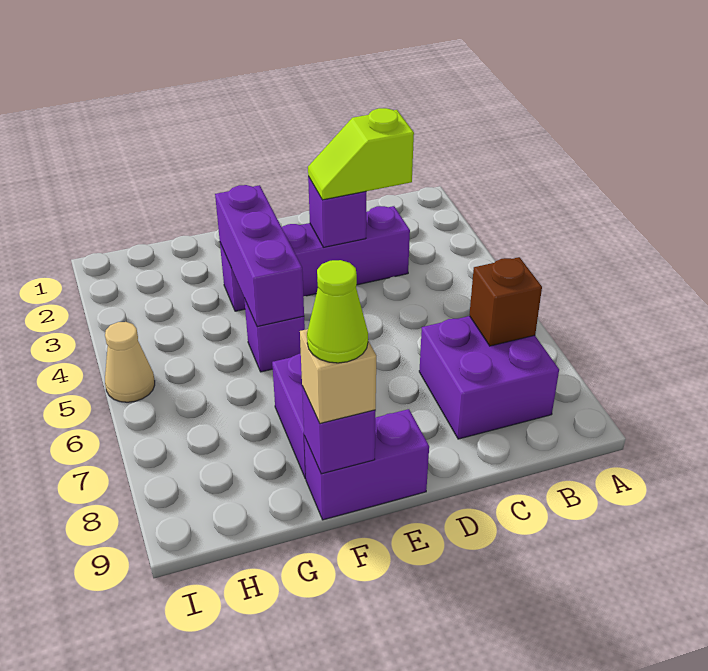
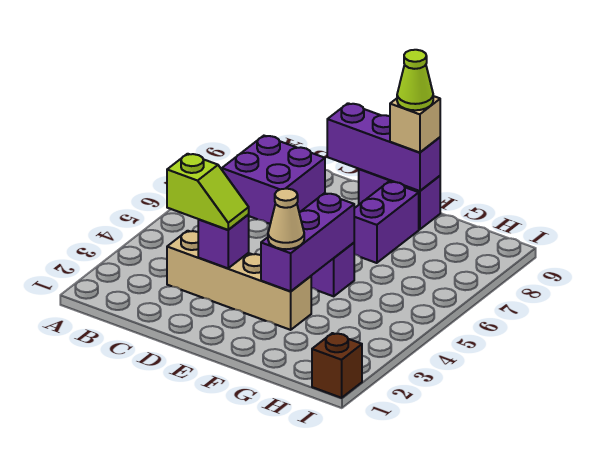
brown 1x1 brick [469,257,542,346] -> brown 1x1 brick moved to [312,333,362,398]
purple 1x4 brick [220,206,410,311] -> tan 1x4 brick [167,231,311,330]
purple 1x1 brick [302,386,376,474] -> purple 1x3 brick [327,103,440,191]
tan 1x1 cone [105,322,155,402] -> tan 1x1 cone moved to [268,189,304,249]

